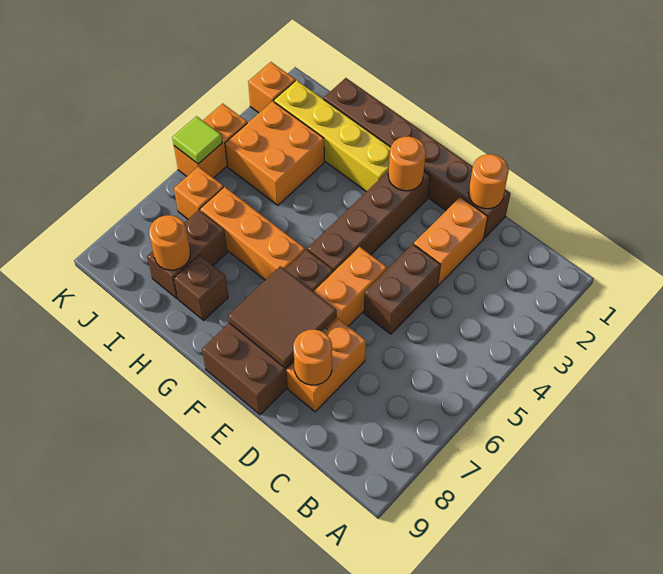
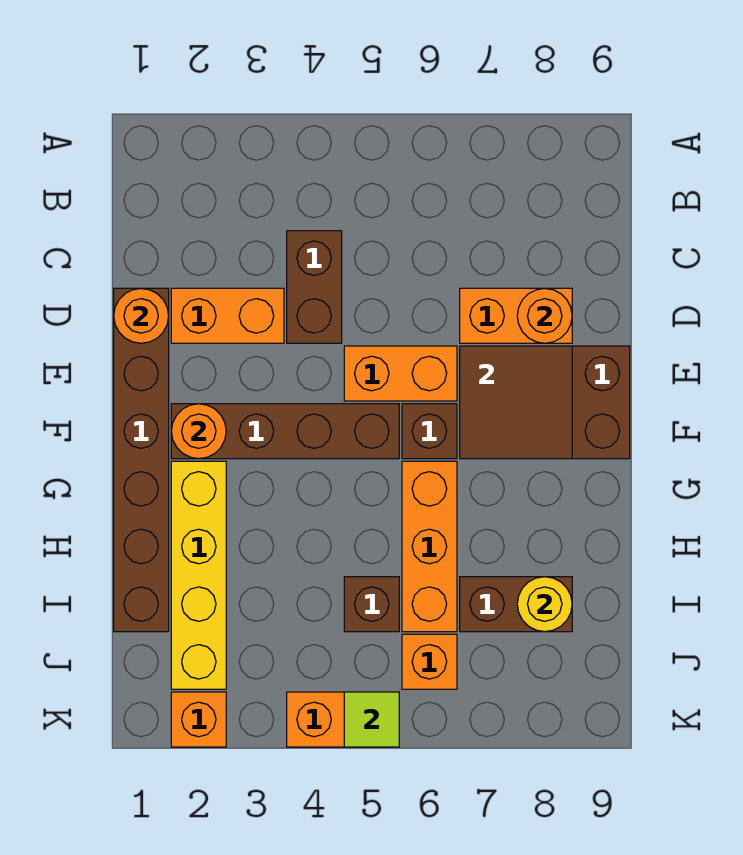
brown 1x2 brick [364,244,440,334] -> brown 1x2 brick turned to [287,231,342,343]
brown 1x1 brick [174,255,228,320] -> brown 1x1 brick moved to [344,577,399,632]
orange 2x2 brick [225,101,324,205] -> none
orange 1x1 round brick [149,215,190,270] -> yellow 1x1 round brick [517,577,572,632]

